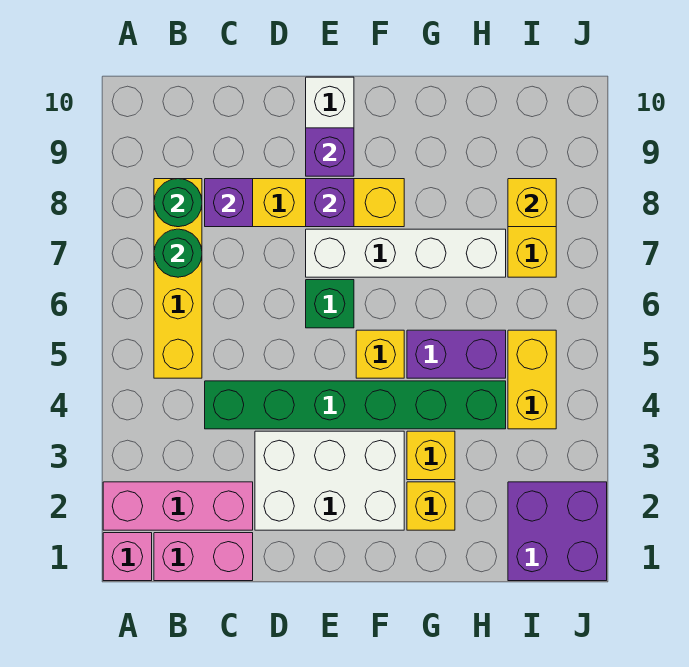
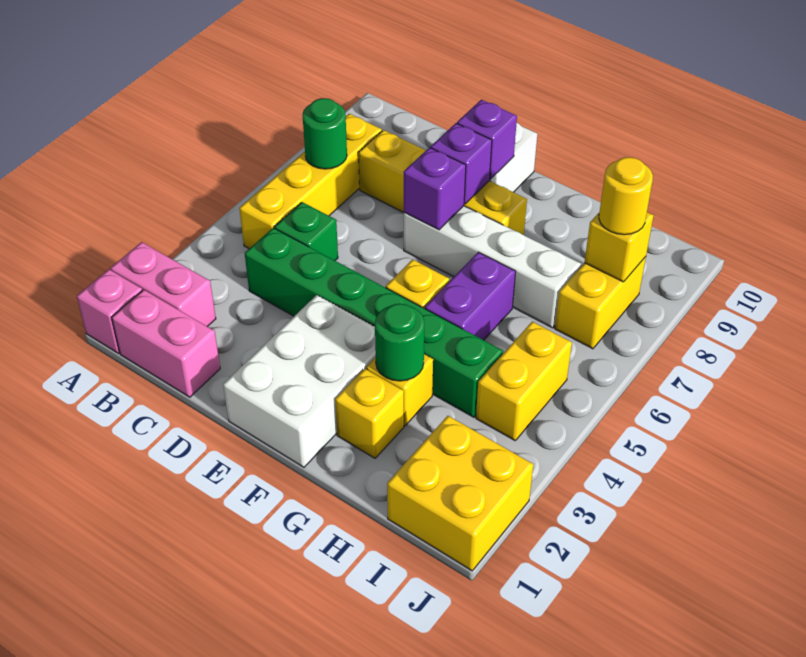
pink 1x3 brick [103,482,253,530] -> pink 1x2 brick [111,242,216,327]
green 1x1 round brick [154,179,202,227] -> green 1x1 round brick moved to [375,304,424,381]
purple 1x1 brick [205,179,253,227] -> purple 1x1 brick moved to [404,148,466,230]
white 2x3 brick [255,431,404,530] -> white 2x3 brick turned to [223,295,376,467]
green 1x1 brick [306,280,354,328] -> green 1x1 brick moved to [275,202,338,260]
purple 1x2 brick [407,330,506,378] -> purple 1x2 brick turned to [425,252,516,340]
purple 2x2 brick [508,482,607,581] -> yellow 2x2 brick [387,416,533,571]
none -> yellow 1x1 round brick [599,157,653,235]

